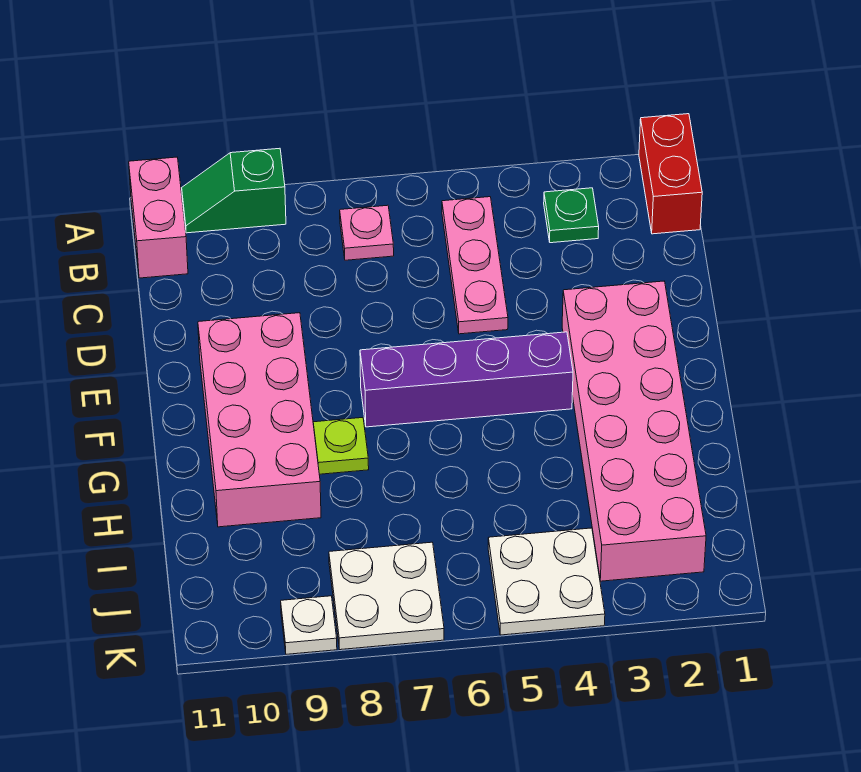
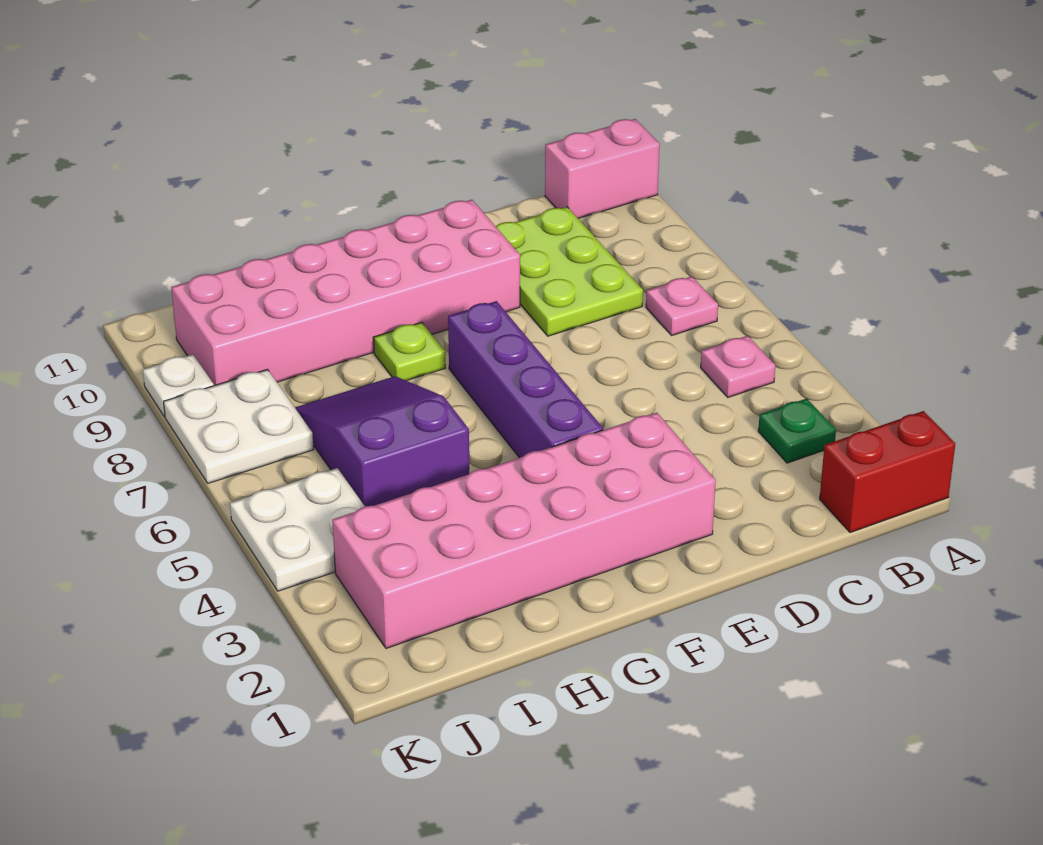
green 1x2 slope [182,148,286,233] -> none
pink 1x3 plate [442,197,508,334] -> pink 1x1 plate [701,336,775,397]
none -> lime 2x3 plate [496,207,643,336]
pink 2x4 brick [198,313,321,527] -> pink 2x6 brick [171,200,520,386]
none -> purple 2x3 slope [295,376,470,506]

